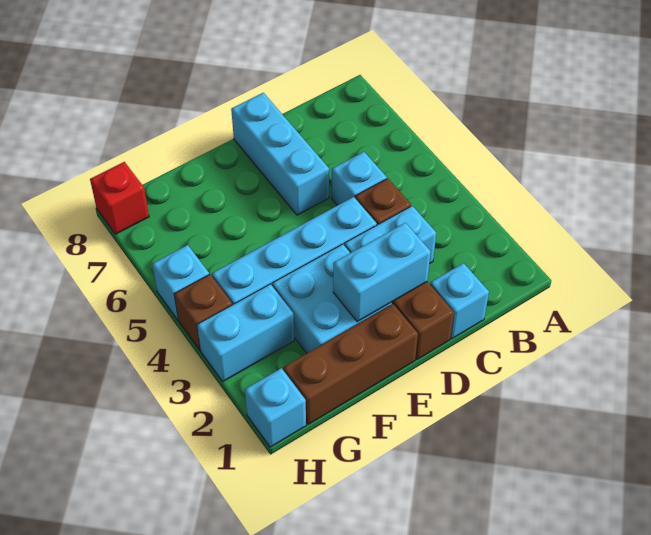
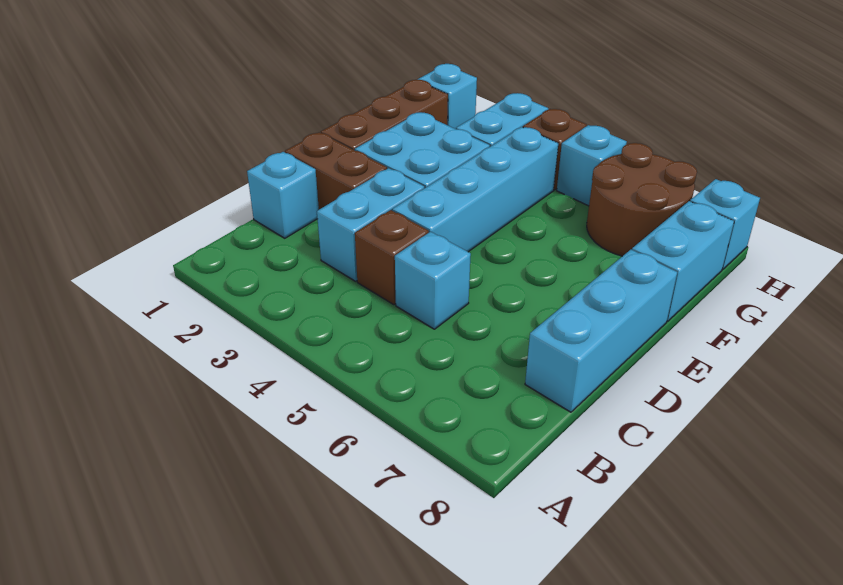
cyan 1x2 brick [333,223,431,322] -> cyan 1x2 brick moved to [632,201,734,321]
cyan 1x3 brick [231,93,329,215] -> cyan 1x3 brick turned to [525,250,677,412]
none -> brown 2x2 round brick [587,143,697,256]
red 1x1 brick [90,162,149,234] -> cyan 1x1 brick [690,179,760,269]

